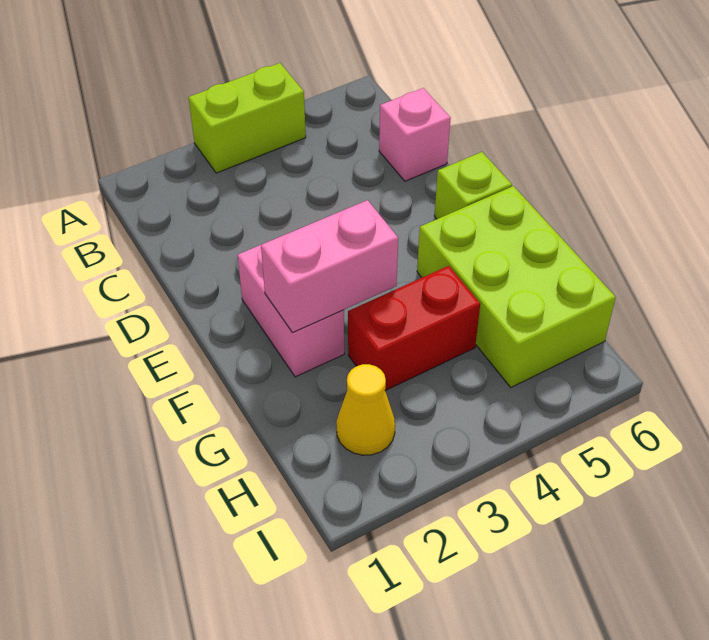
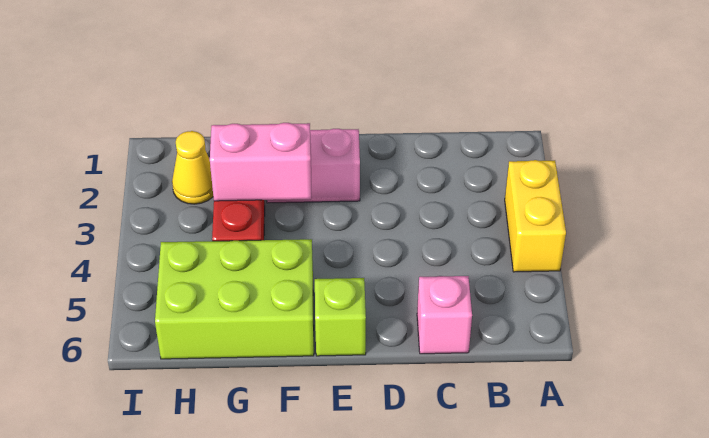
lime 1x2 brick [189,63,306,173] -> yellow 1x2 brick [505,160,566,272]
pink 1x2 brick [261,200,398,333] -> pink 1x2 brick turned to [210,123,311,201]

